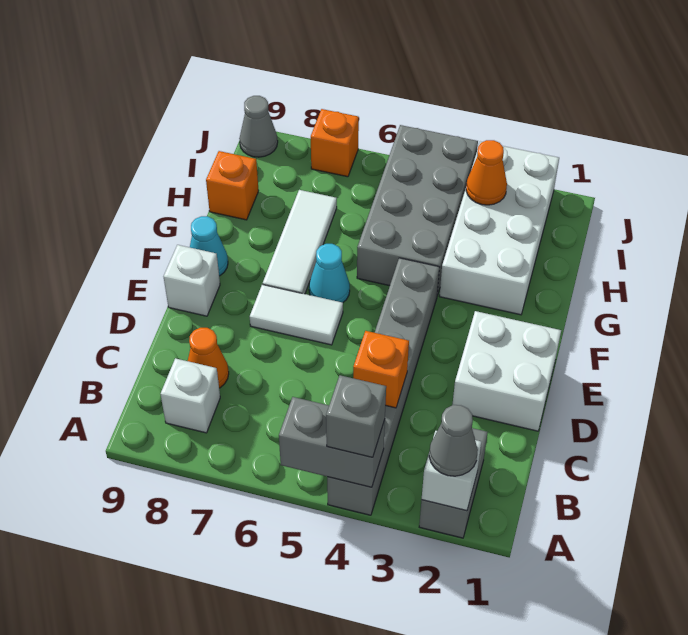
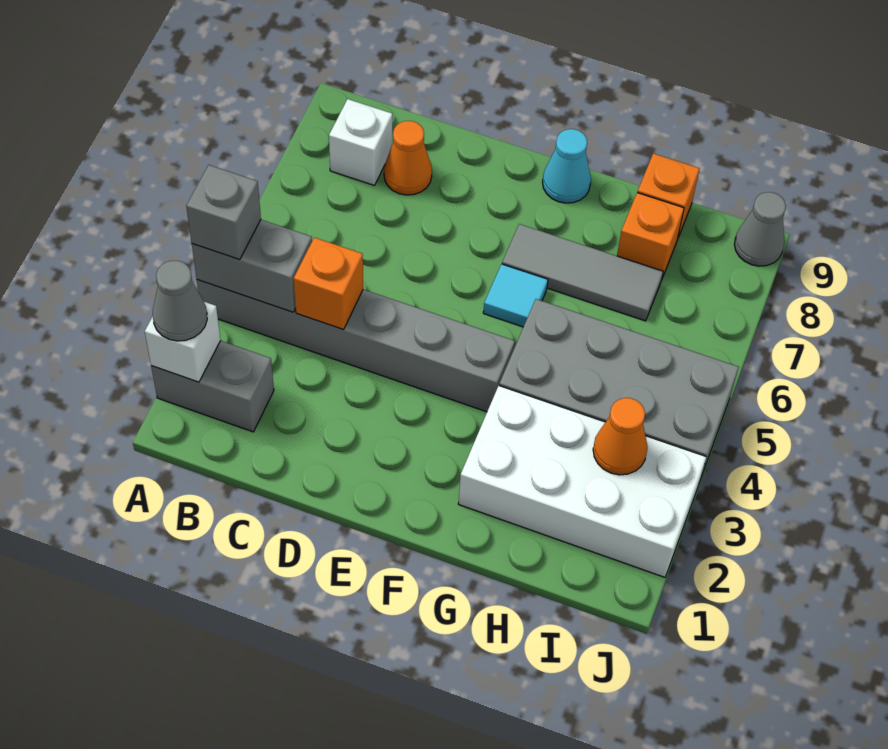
grey 1x2 brick [279,397,385,487] -> grey 1x2 brick turned to [192,220,312,312]
white 2x2 brick [452,311,561,431] -> none
white 1x2 tile [250,284,343,345] -> none
white 1x1 brick [164,245,220,316] -> none
cyan 1x1 cone [309,244,350,303] -> cyan 1x1 tile [483,264,548,327]
white 1x3 tile [263,190,337,294] -> grey 1x3 tile [502,224,663,321]
orange 1x1 brick [311,109,359,177] -> orange 1x1 brick moved to [617,193,684,278]

